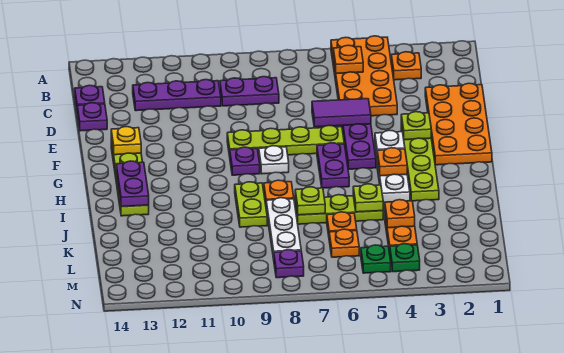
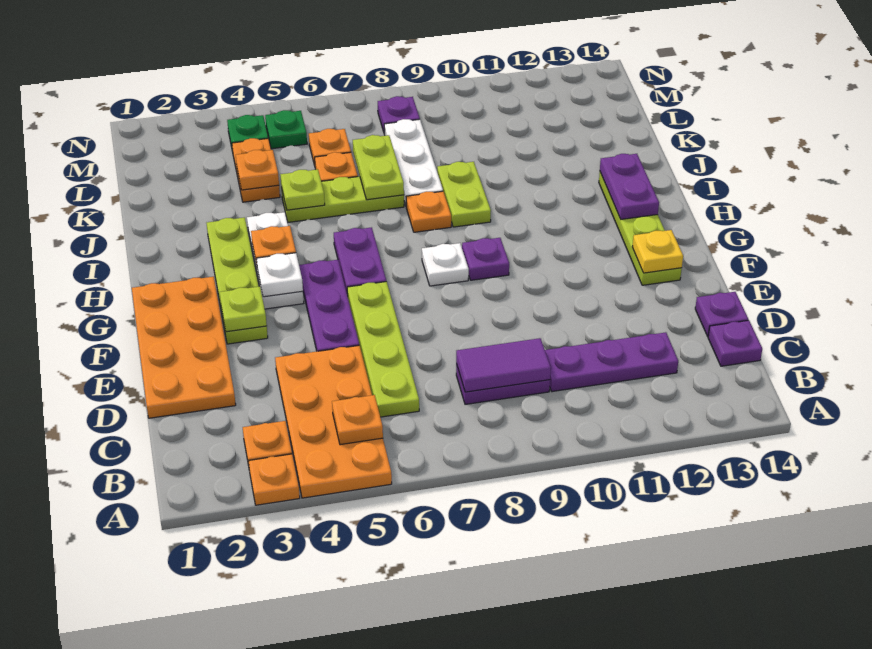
none -> orange 1x1 plate [248,454,300,505]
purple 1x2 tile [312,99,371,127] -> purple 1x2 tile moved to [456,338,551,392]
lime 1x4 plate [227,125,344,156] -> lime 1x4 plate turned to [347,282,419,417]
lime 1x1 plate [295,187,325,215] -> lime 1x2 plate [353,135,404,200]

